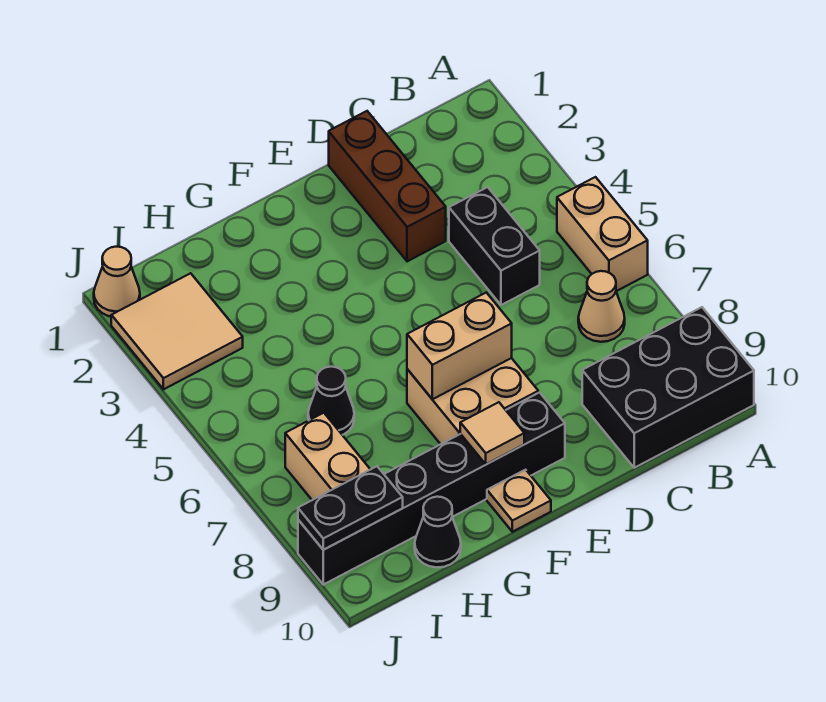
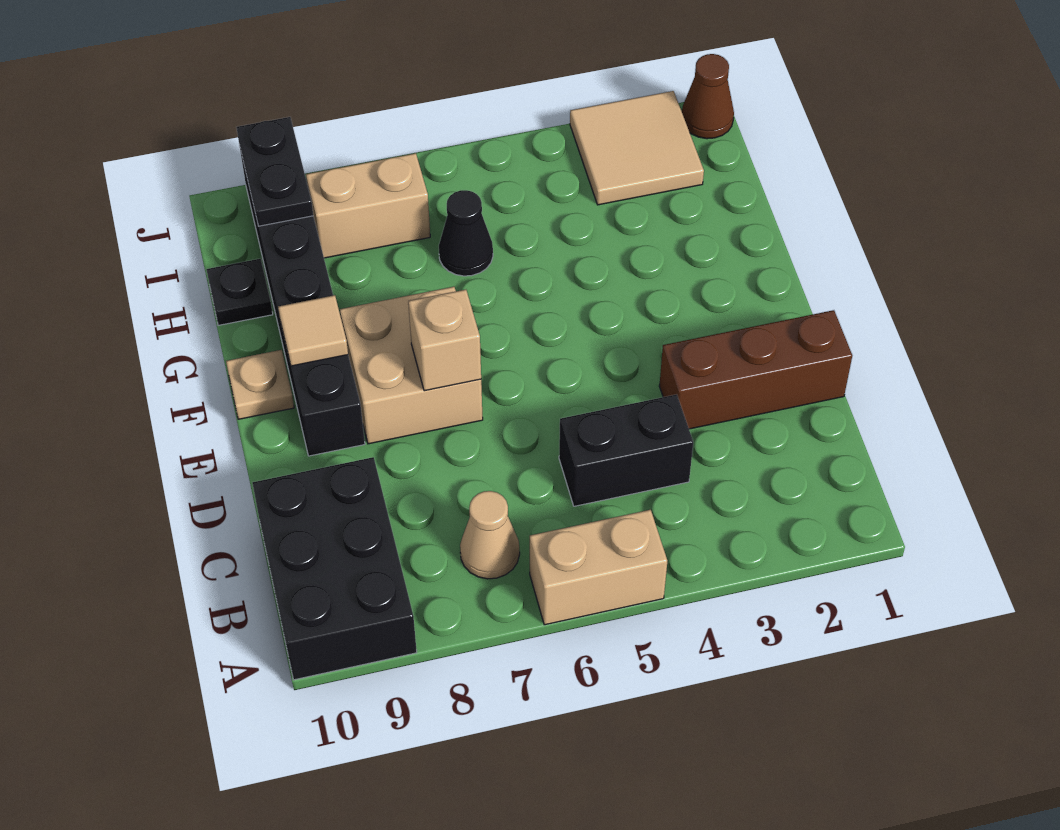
tan 1x2 brick [407,293,512,399] -> tan 1x1 brick [408,290,481,391]
black 1x1 cone [415,497,461,568] -> black 1x1 plate [206,259,273,325]
tan 1x1 cone [94,247,140,317] -> brown 1x1 cone [682,54,734,139]

